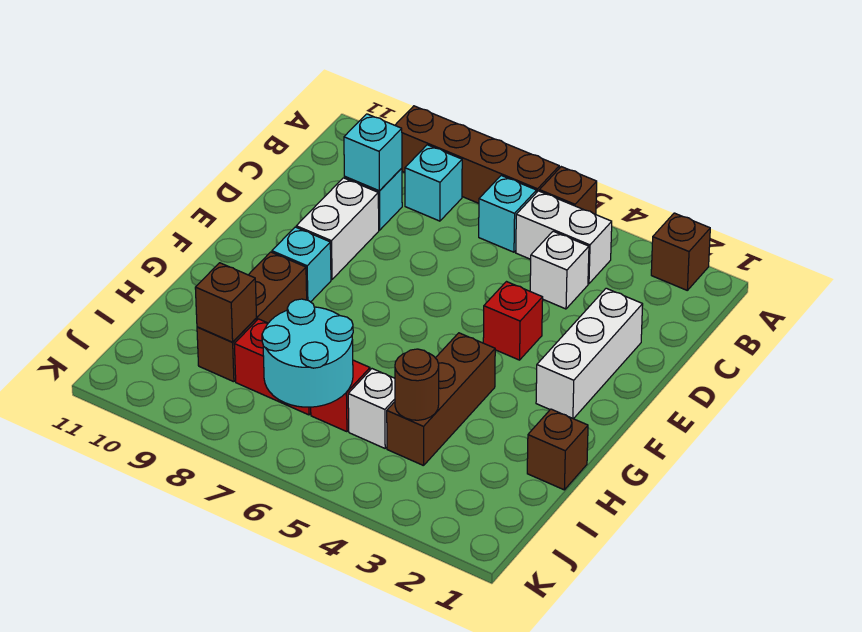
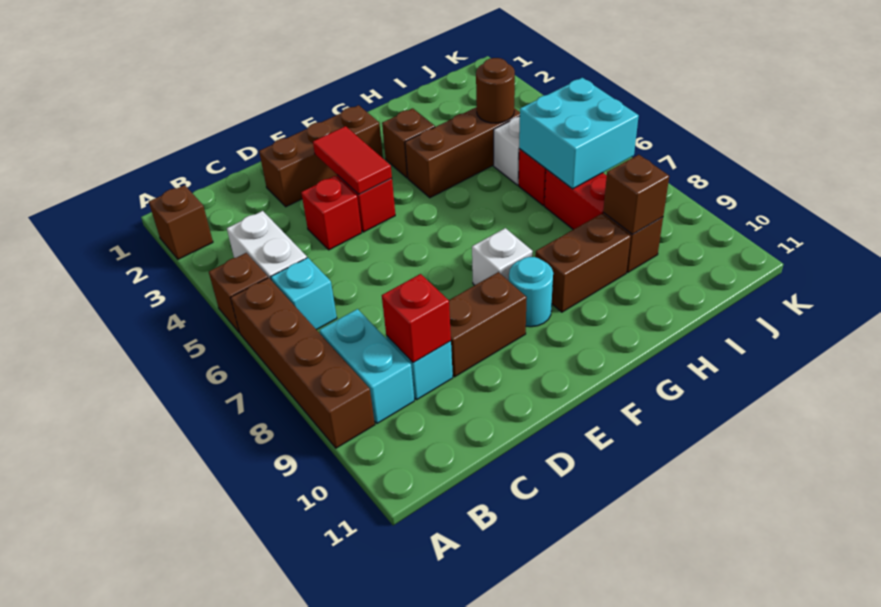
cyan 1x1 brick [405,145,462,221] -> cyan 1x2 brick [320,309,414,423]
white 1x1 brick [530,231,589,309] -> white 1x1 brick moved to [472,228,533,285]
cyan 1x1 brick [344,114,402,191] -> red 1x1 brick [382,274,451,363]
white 1x3 brick [536,288,643,419] -> brown 1x3 brick [259,105,383,207]
none -> red 1x1 brick [301,176,362,250]
white 1x2 brick [296,178,379,279] -> brown 1x2 brick [449,272,527,377]
none -> red 1x2 tile [313,126,392,194]
cyan 1x1 brick [272,227,331,302] -> cyan 1x1 round brick [509,257,553,327]
brown 1x1 brick [527,409,588,490] -> brown 1x1 brick moved to [382,108,435,178]
cyan 2x2 round brick [262,299,353,407] -> cyan 2x2 brick [519,78,639,189]

